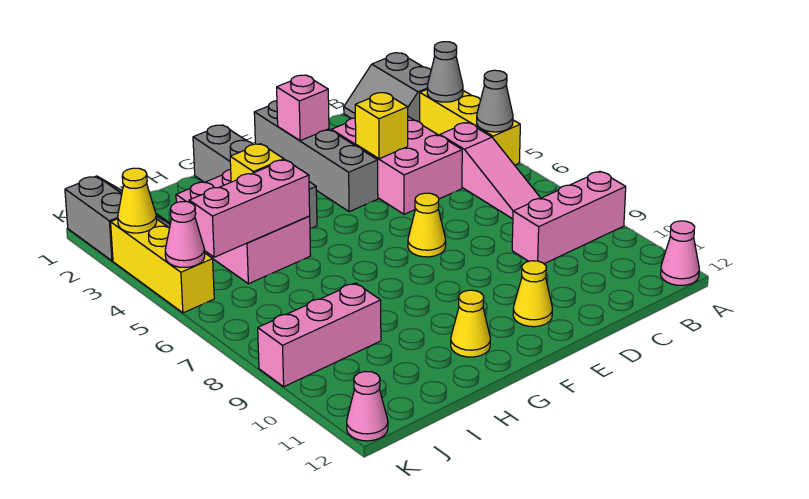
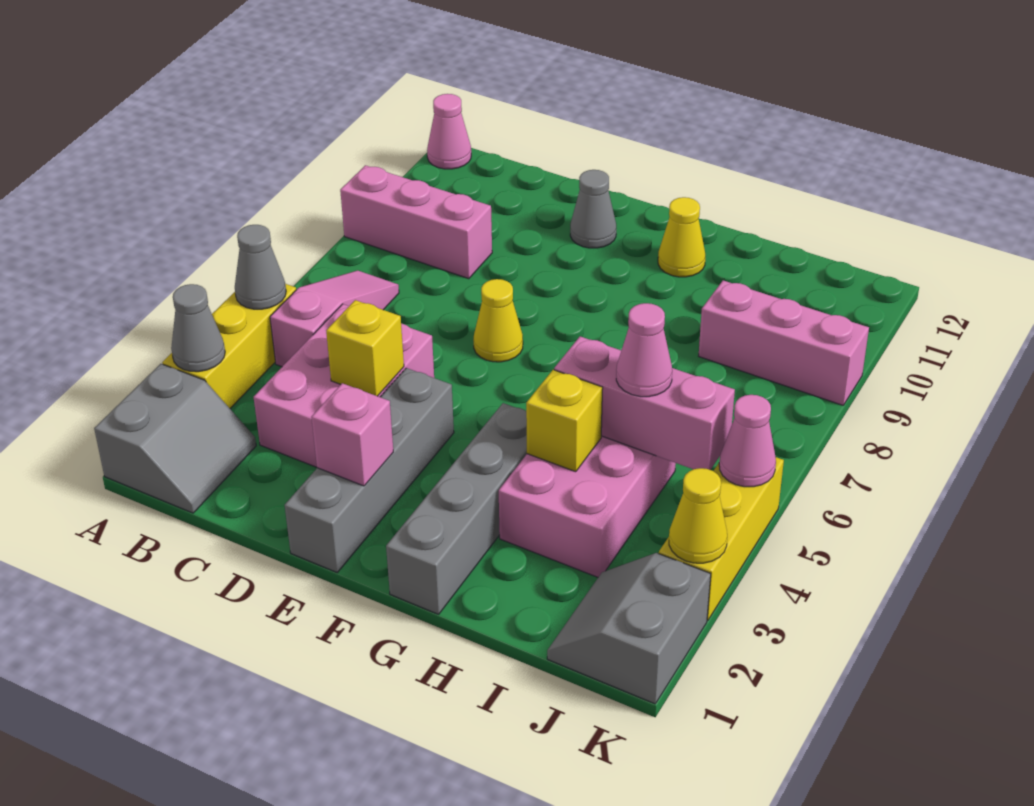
yellow 1x1 cone [513,261,552,327] -> grey 1x1 cone [570,170,616,248]
pink 1x1 cone [347,372,388,441] -> pink 1x1 cone moved to [616,303,672,397]

